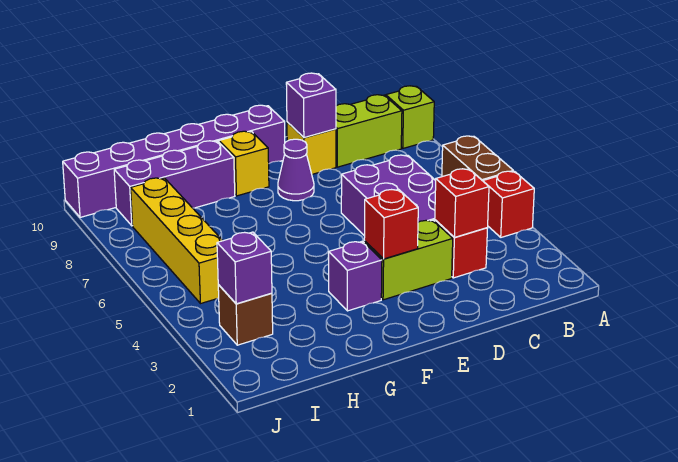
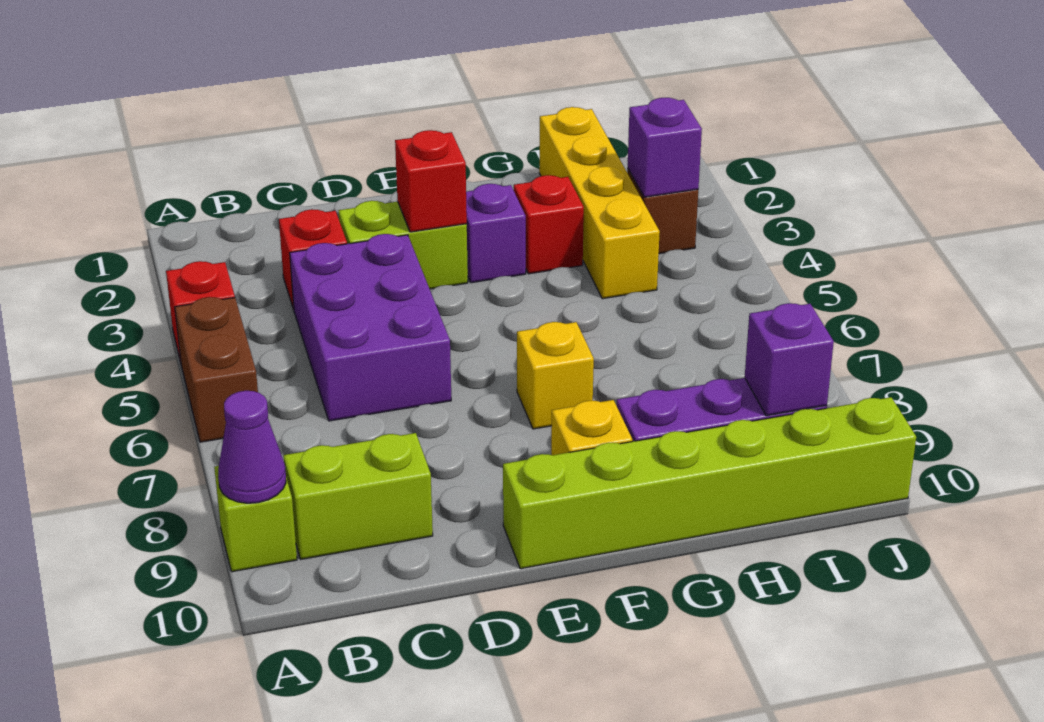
red 1x1 brick [435,169,489,238] -> red 1x1 brick moved to [514,175,584,274]
yellow 1x1 brick [287,122,336,174] -> yellow 1x1 brick moved to [517,322,594,429]
purple 1x1 brick [286,73,336,137] -> purple 1x1 brick moved to [745,303,834,416]
purple 1x1 cone [278,139,314,201] -> purple 1x1 cone moved to [218,391,286,503]
purple 1x6 brick [63,105,285,217] -> lime 1x6 brick [503,397,916,569]
yellow 1x4 brick [131,178,223,304] -> yellow 1x4 brick moved to [539,107,660,299]

